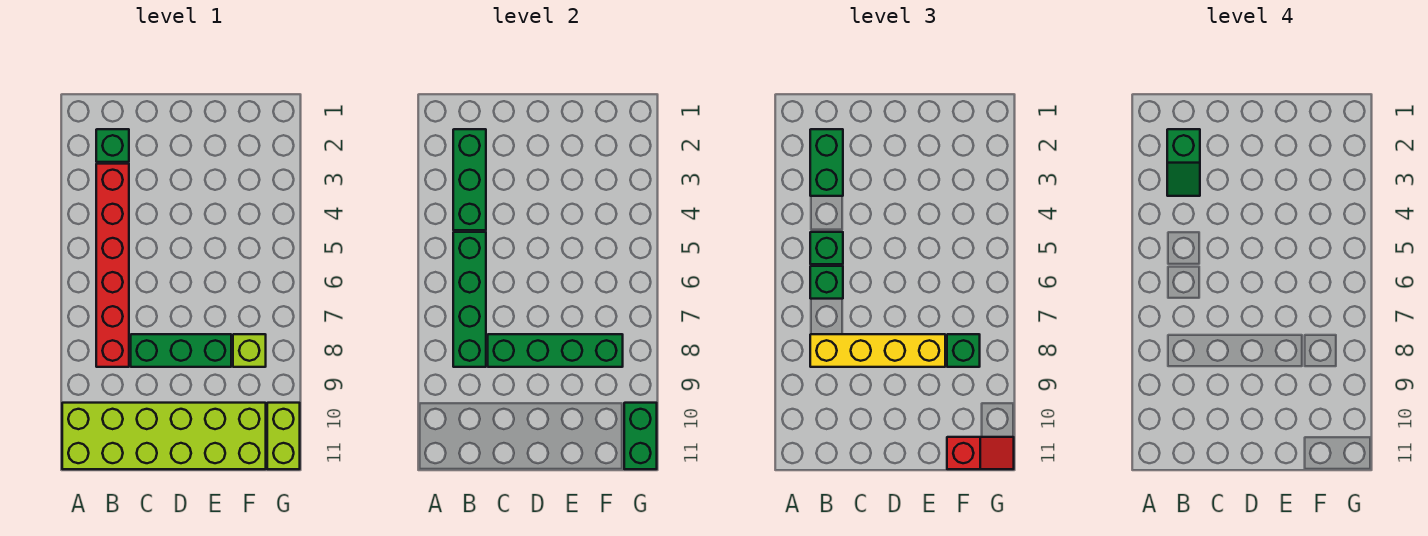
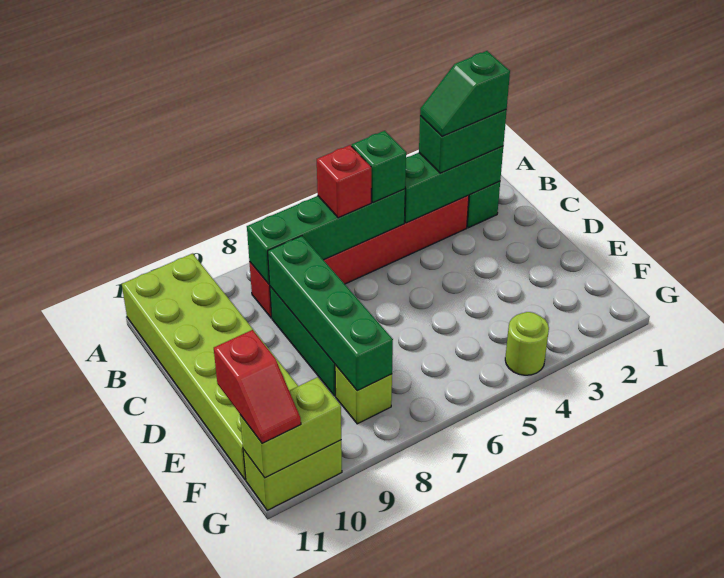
green 1x1 brick [810,266,843,299] -> red 1x1 brick [317,145,371,218]
yellow 1x4 brick [810,334,945,367] -> none
green 1x1 brick [947,334,980,367] -> none
none -> lime 1x1 round brick [505,312,549,375]
green 1x2 brick [624,403,657,469] -> lime 1x2 brick [240,377,341,478]

